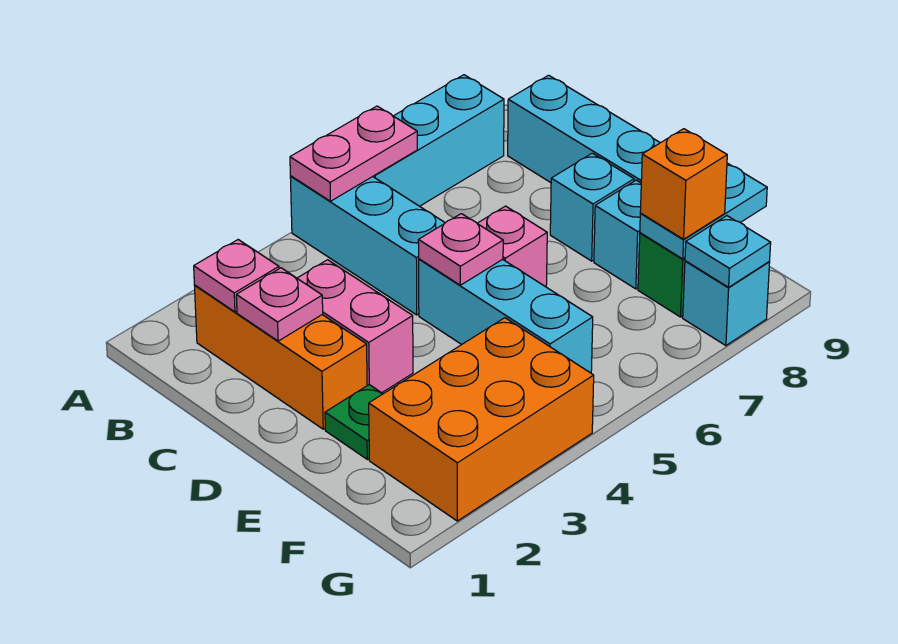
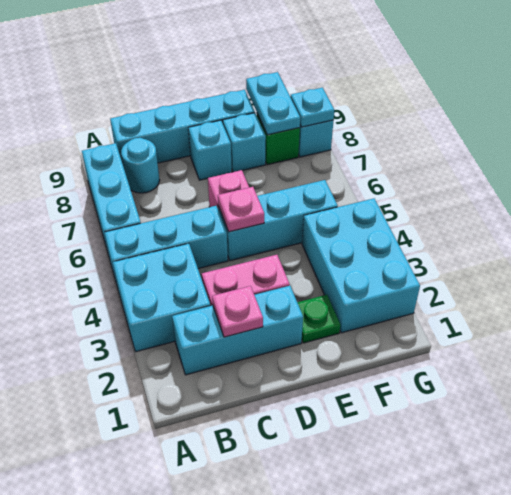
none -> cyan 2x2 brick [113,244,210,352]
pink 1x2 plate [290,106,417,201] -> none
orange 1x3 brick [195,285,367,429] -> cyan 1x3 brick [172,286,303,375]
pink 1x1 plate [194,240,279,312] -> none
none -> cyan 1x1 round brick [121,138,160,193]
orange 2x3 brick [369,318,594,521] -> cyan 2x3 brick [302,199,420,333]
orange 1x1 brick [640,129,727,239] -> none

